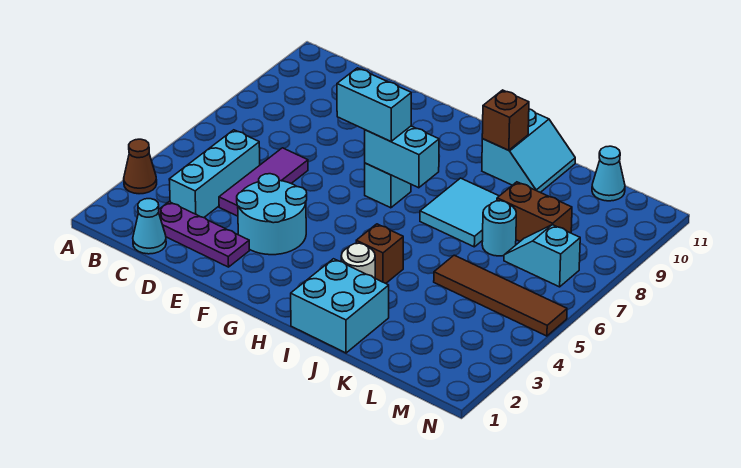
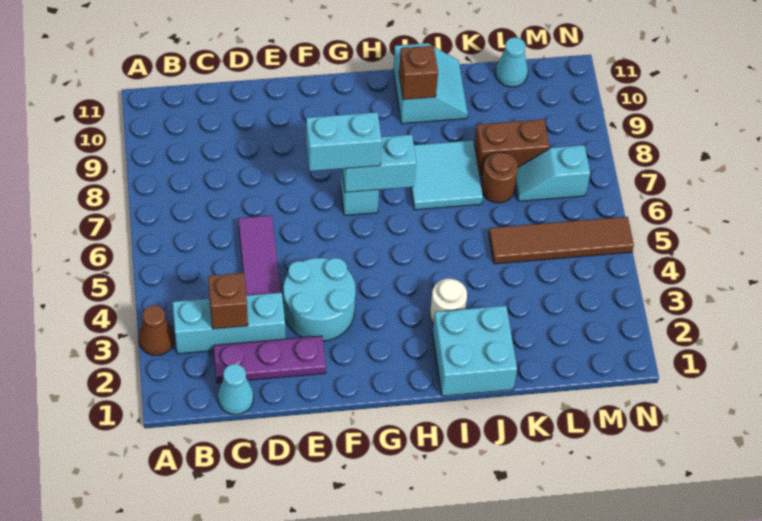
cyan 1x3 brick [169,130,260,218] -> cyan 1x3 brick turned to [173,293,285,354]
brown 1x1 brick [356,224,403,283] -> brown 1x1 brick moved to [208,272,248,329]
cyan 1x1 round brick [482,201,516,256] -> brown 1x1 round brick [481,152,518,203]

